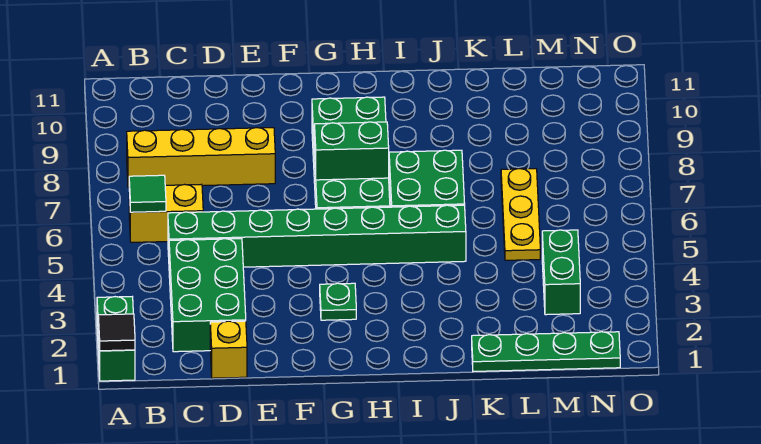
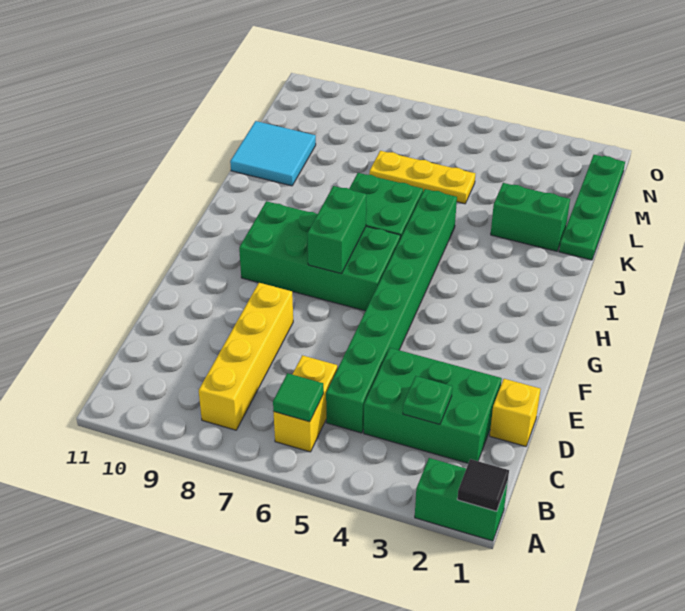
green 1x1 plate [320,283,356,320] -> green 1x1 plate moved to [403,376,452,424]
none -> cyan 2x2 tile [230,121,316,186]
green 1x2 brick [542,230,580,315] -> green 1x2 brick moved to [491,183,570,251]

